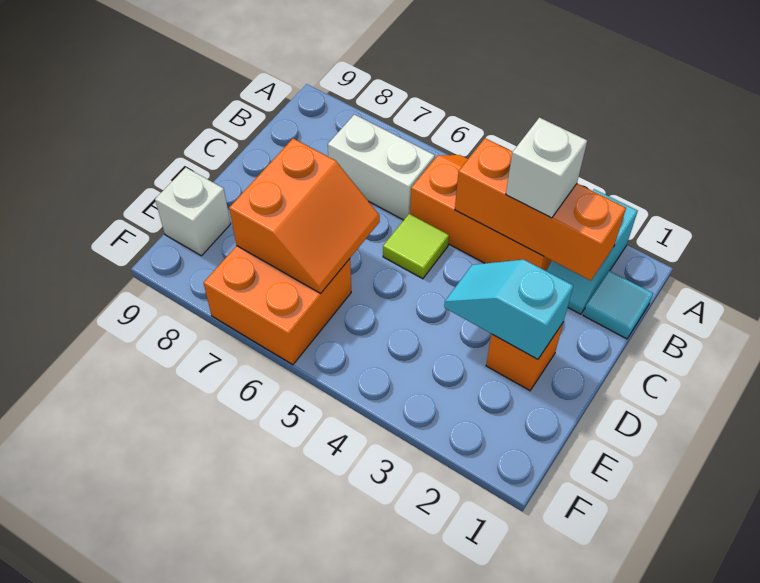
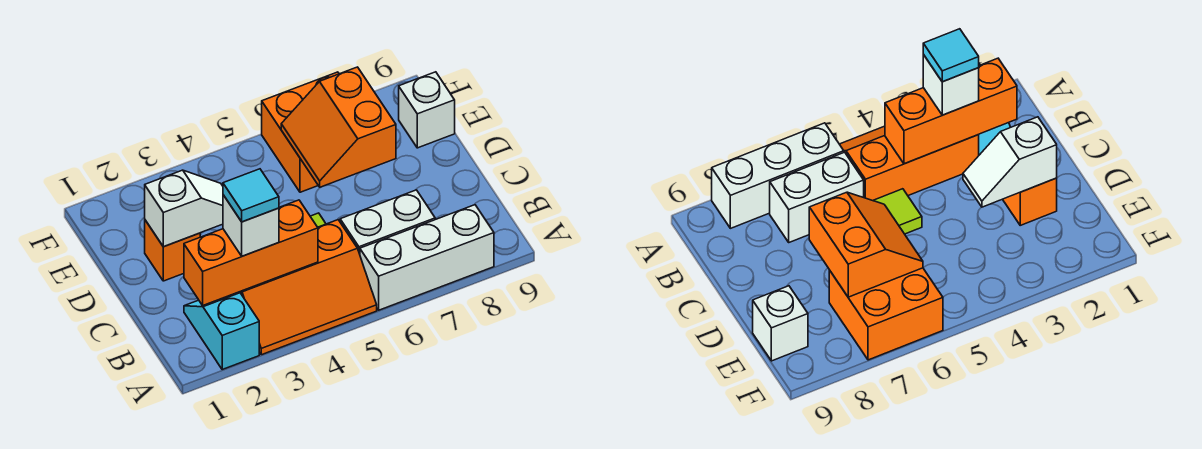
none -> white 1x3 brick [360,205,494,310]
cyan 1x1 tile [583,271,653,339] -> cyan 1x1 tile moved to [223,169,279,222]
cyan 1x2 slope [444,260,573,359] -> white 1x2 slope [145,170,223,247]

